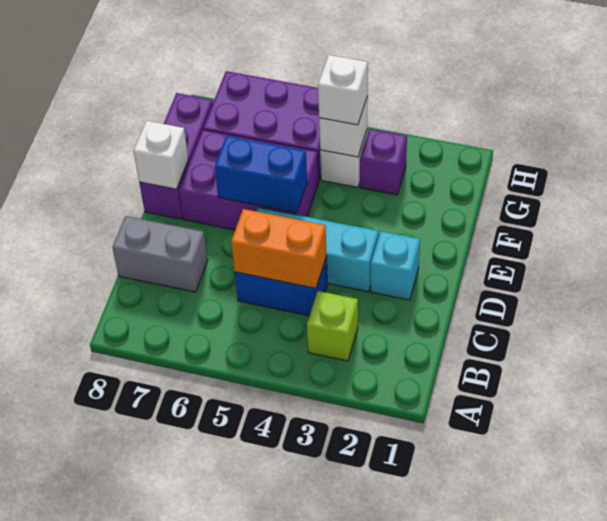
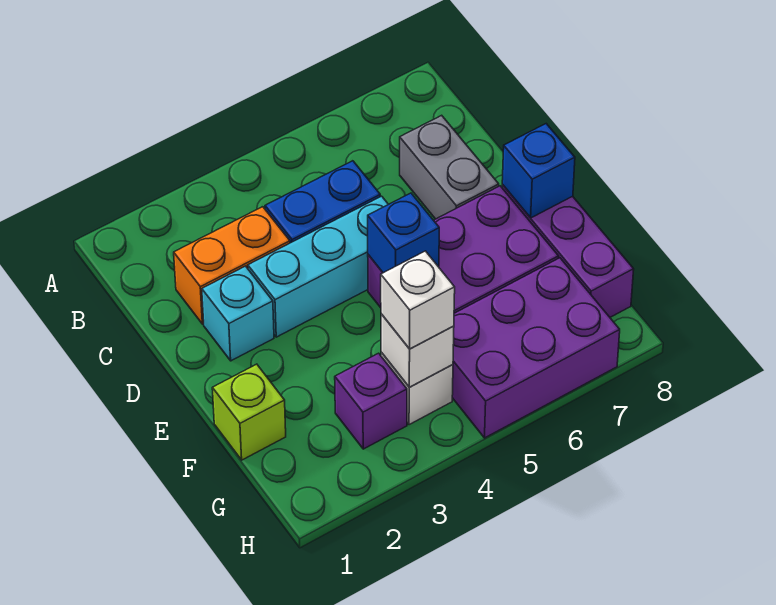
lime 1x1 brick [307,291,358,361] -> lime 1x1 brick moved to [212,364,286,460]
orange 1x2 brick [231,209,327,288] -> orange 1x2 brick moved to [174,207,290,324]
grey 1x2 brick [112,216,207,292] -> grey 1x2 brick turned to [400,115,499,219]
blue 1x2 brick [215,136,307,213] -> blue 1x1 brick [368,193,439,273]
white 1x1 brick [134,121,189,189] -> blue 1x1 brick [502,124,575,218]

